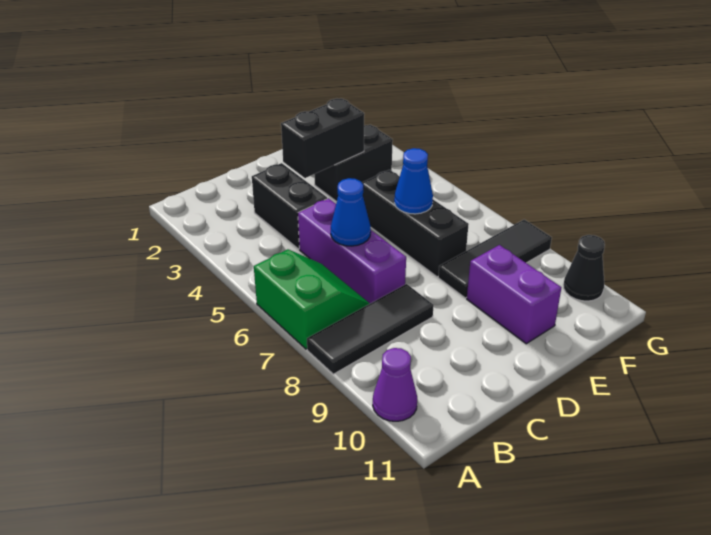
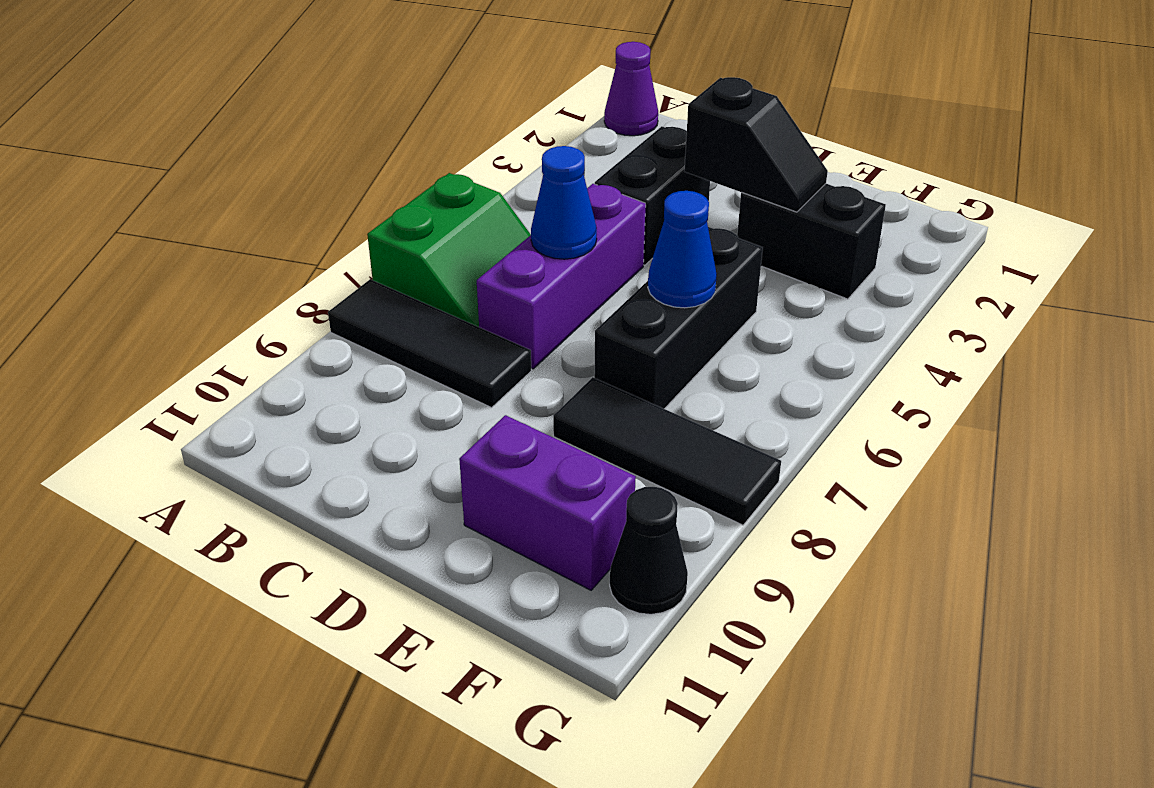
purple 1x1 cone [373,348,417,421] -> purple 1x1 cone moved to [604,42,658,136]
black 1x2 brick [281,98,364,178] -> black 1x2 slope [684,77,828,212]
purple 1x2 brick [467,245,561,344] -> purple 1x2 brick turned to [459,415,636,590]

